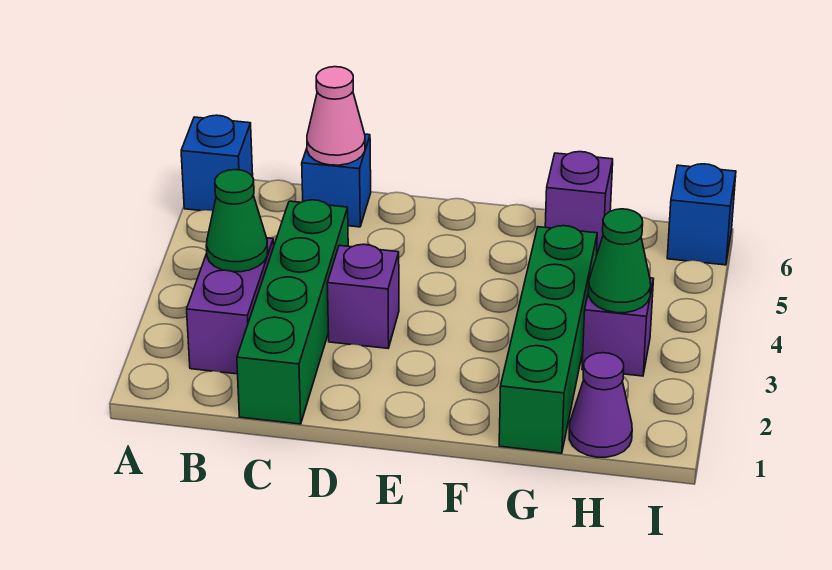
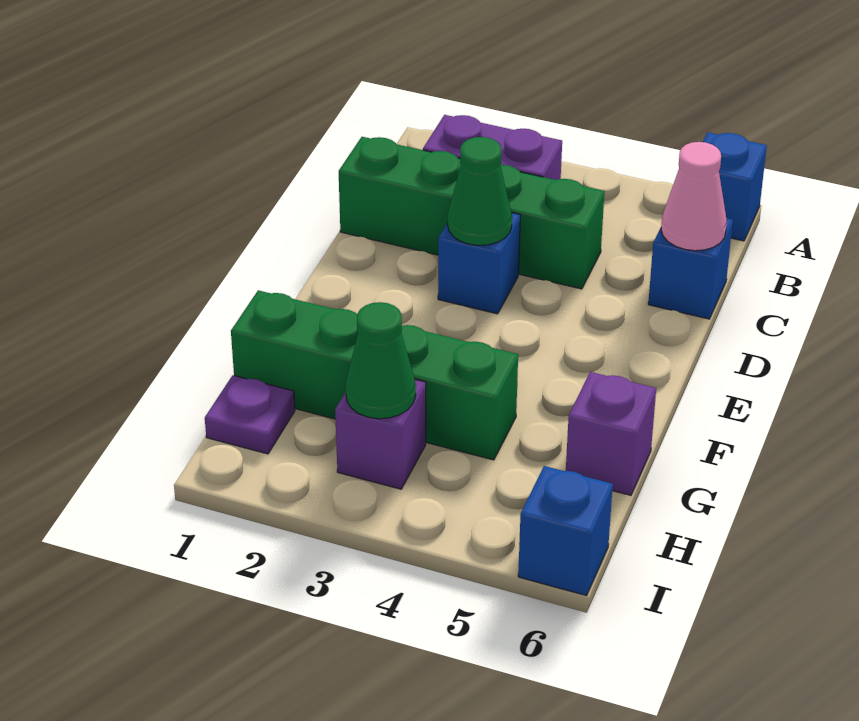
green 1x1 cone [206,170,268,272] -> green 1x1 cone moved to [448,137,512,245]
purple 1x1 brick [327,244,399,348] -> blue 1x1 brick [438,213,520,314]
purple 1x1 cone [569,353,632,457] -> purple 1x1 plate [205,375,295,454]

